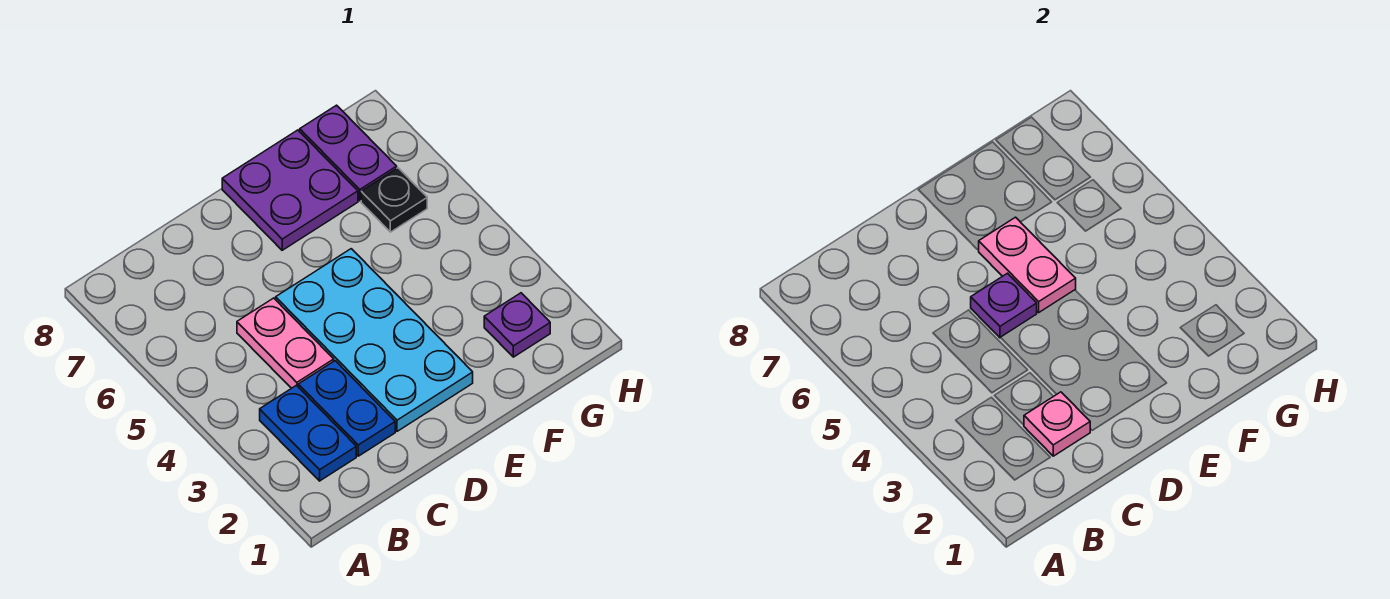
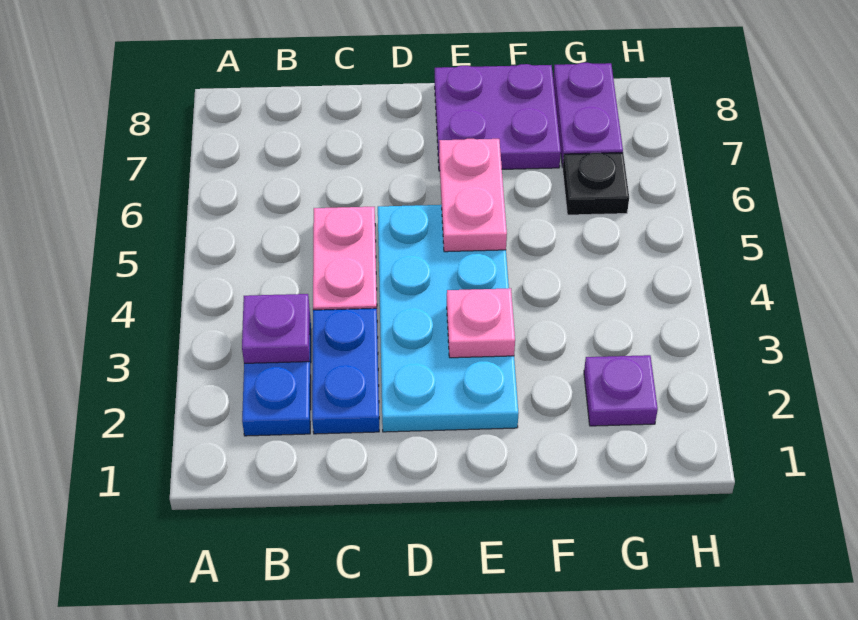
pink 1x1 plate [1024,392,1090,456] -> pink 1x1 plate moved to [447,288,515,358]
purple 1x1 plate [971,273,1037,338] -> purple 1x1 plate moved to [242,294,310,363]

